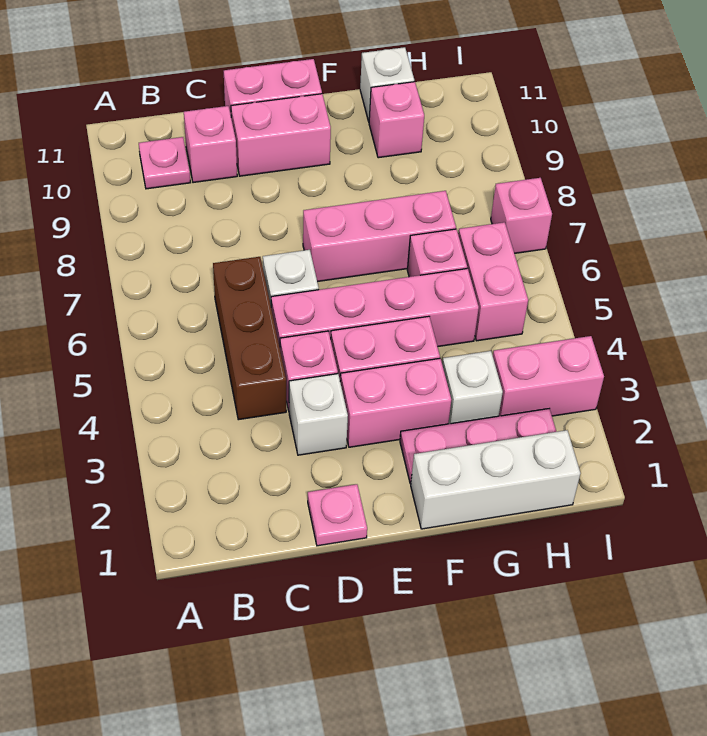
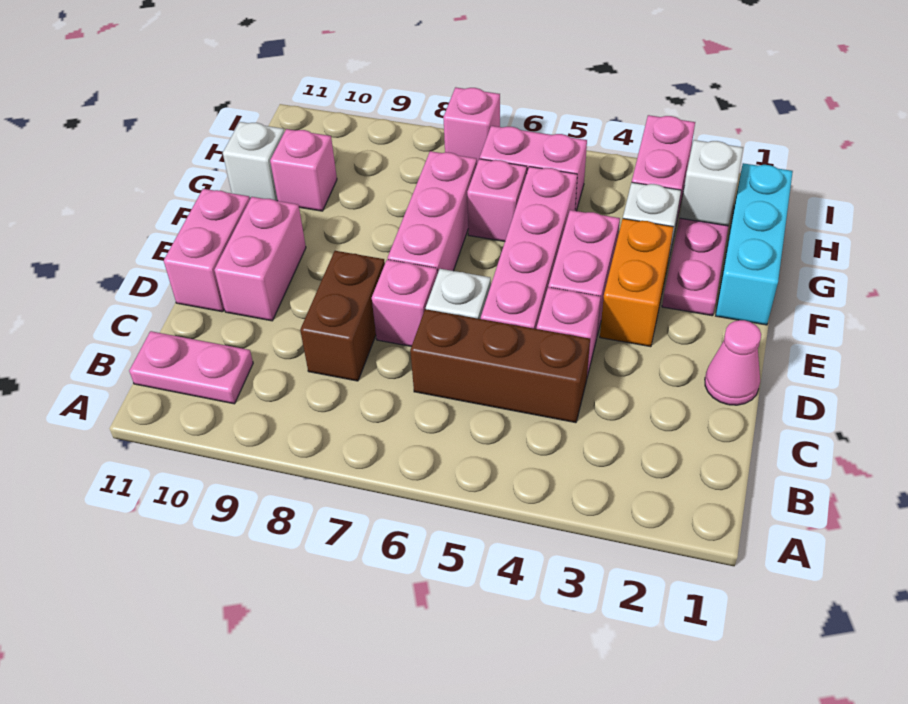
pink 1x1 plate [139,137,190,189] -> pink 1x2 plate [129,331,253,404]
none -> brown 1x2 brick [300,251,385,381]
pink 1x1 brick [184,106,237,183] -> pink 1x1 brick moved to [372,260,437,346]
pink 1x1 plate [308,484,367,546] -> pink 1x1 cone [705,320,761,405]
white 1x1 brick [289,374,348,455] -> white 1x1 brick moved to [680,140,743,226]
pink 1x2 brick [340,359,451,447] -> orange 1x2 brick [600,219,673,347]
white 1x3 brick [411,430,580,529] -> cyan 1x3 brick [716,163,793,325]

